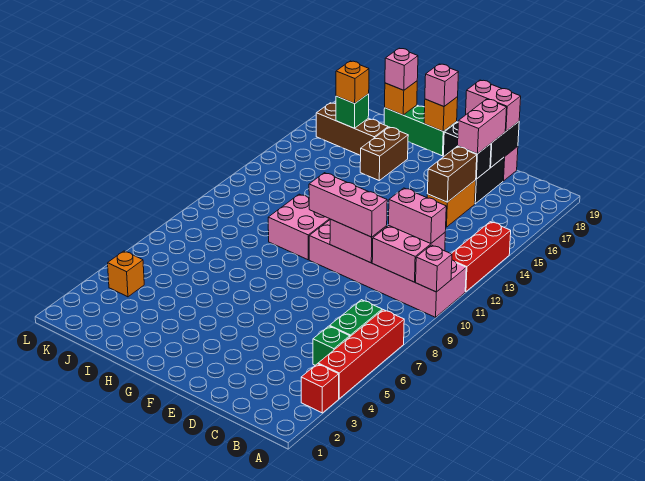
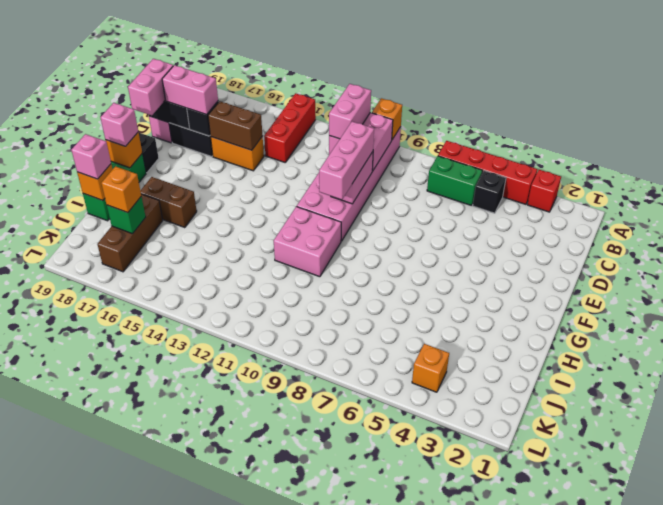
pink 1x1 brick [416,245,452,292] -> orange 1x1 brick [372,98,402,140]
red 1x3 brick [451,222,511,292] -> red 1x3 brick turned to [264,93,316,162]
green 1x1 brick [313,326,350,365] -> black 1x1 brick [473,171,506,213]

